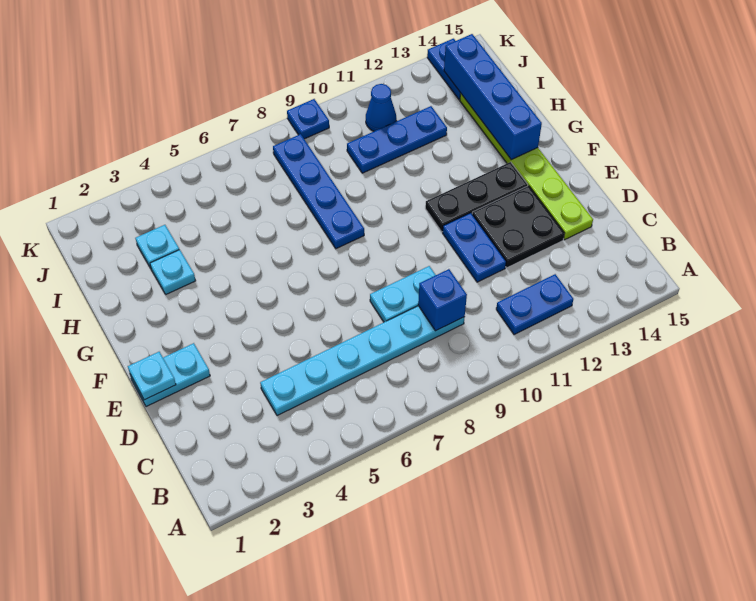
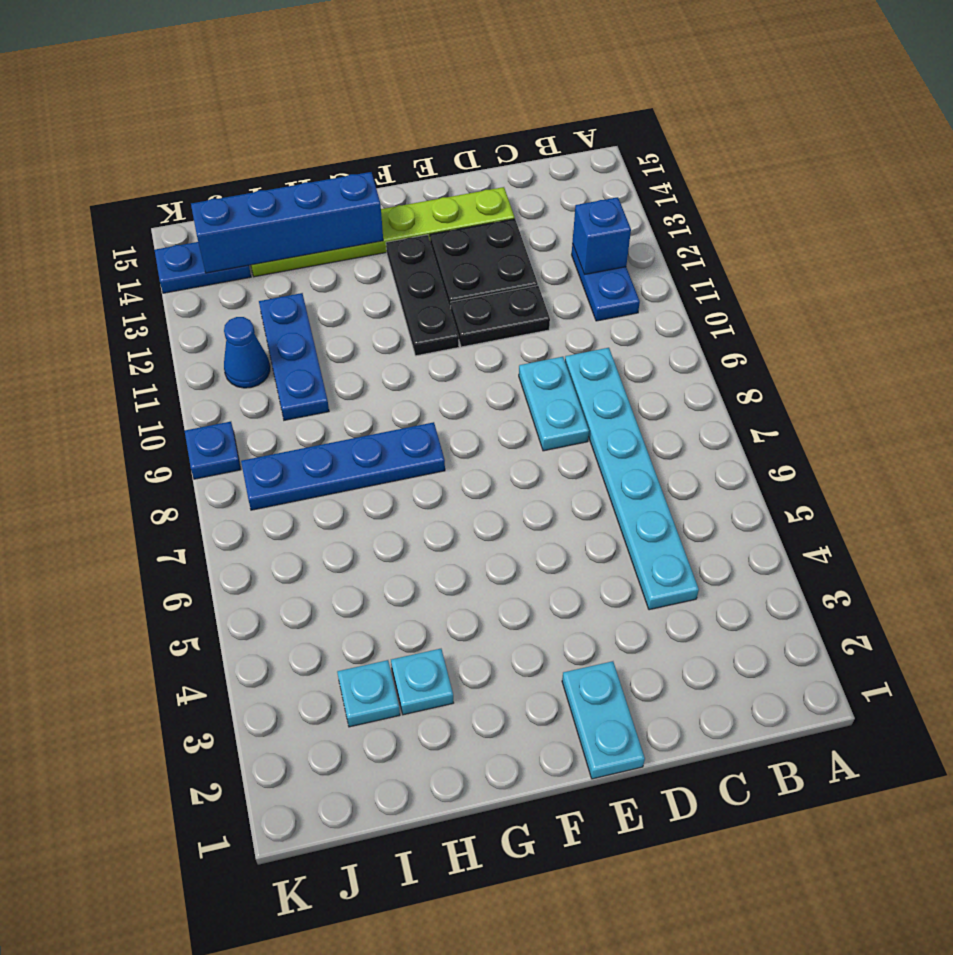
blue 1x1 brick [418,269,467,331] -> blue 1x1 brick moved to [573,197,631,275]
blue 1x2 plate [443,213,506,282] -> black 1x2 plate [451,286,550,347]
cyan 1x1 plate [128,352,176,400] -> none

